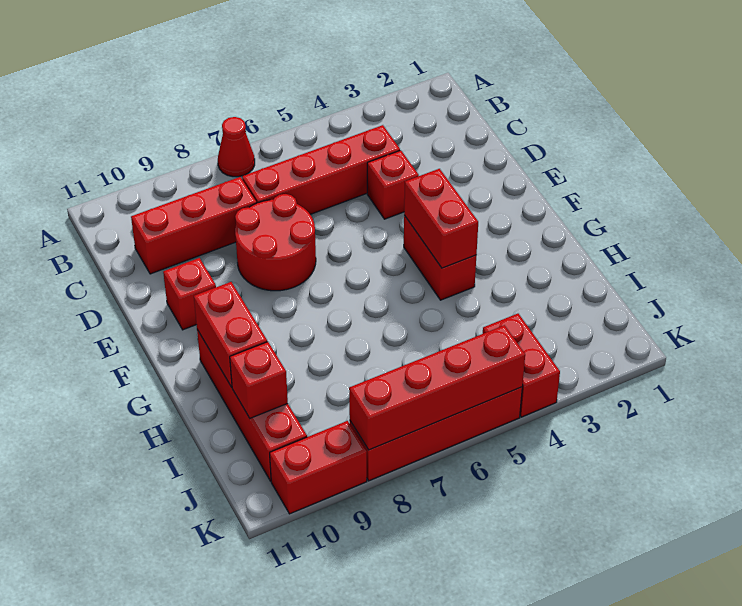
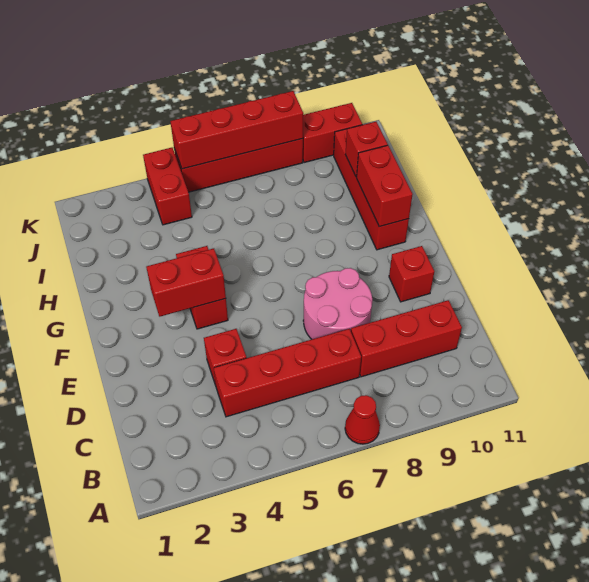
red 2x2 round brick [235,194,316,291] -> pink 2x2 round brick [303,268,372,339]
red 1x2 brick [404,169,478,268] -> red 1x2 brick turned to [146,248,226,317]

